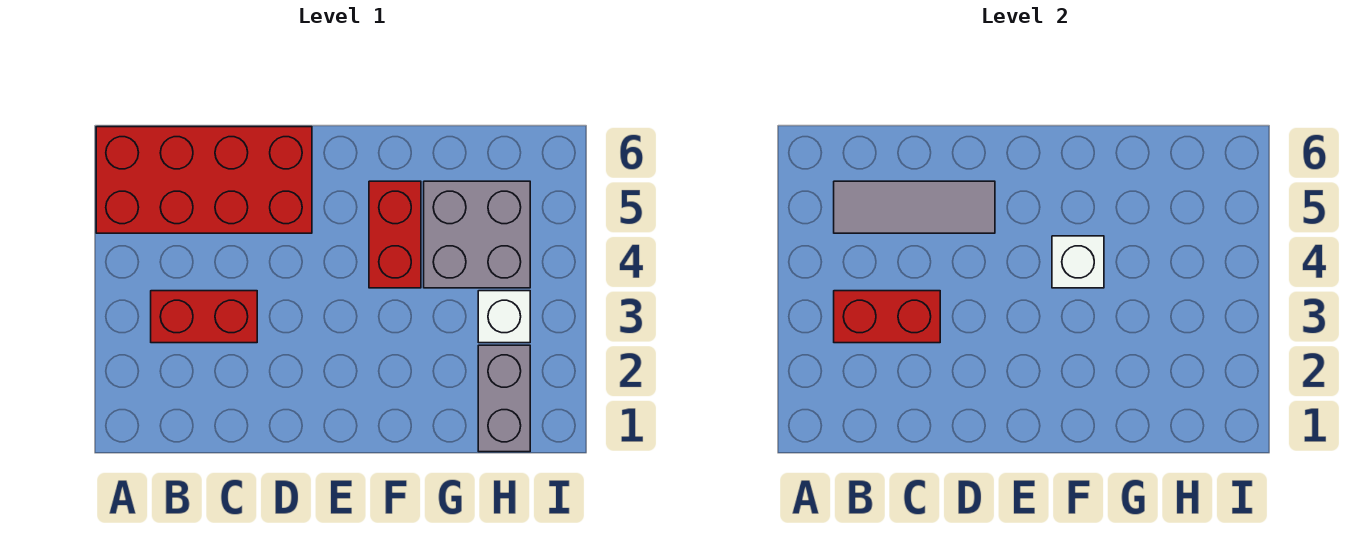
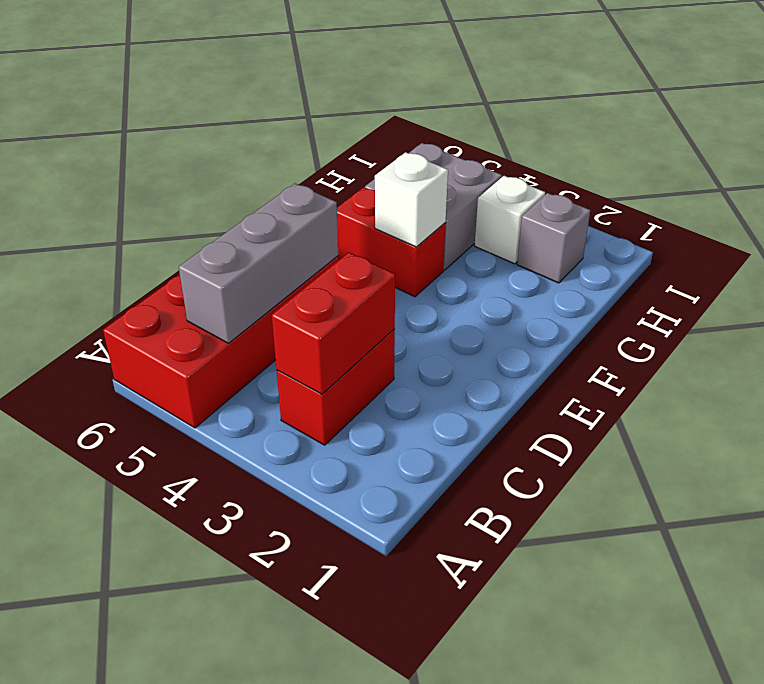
grey 1x3 tile [834,181,995,233] -> grey 1x3 brick [179,184,338,343]
grey 1x2 brick [478,345,530,452] -> grey 1x1 brick [517,193,590,283]

